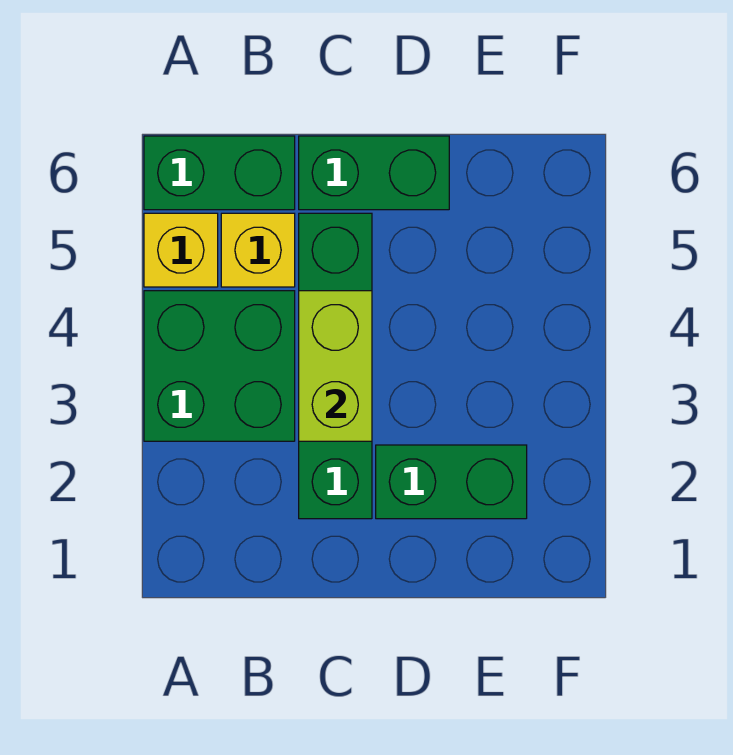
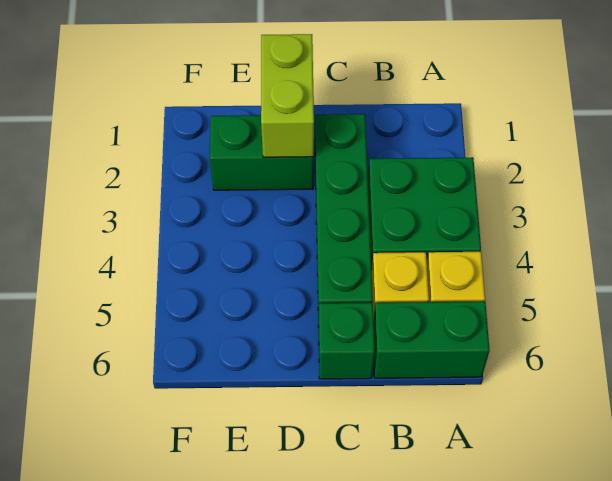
lime 1x2 brick [299,291,372,441] -> lime 1x2 brick moved to [261,34,314,157]
green 1x2 brick [299,136,449,210] -> green 1x1 brick [319,303,375,379]

